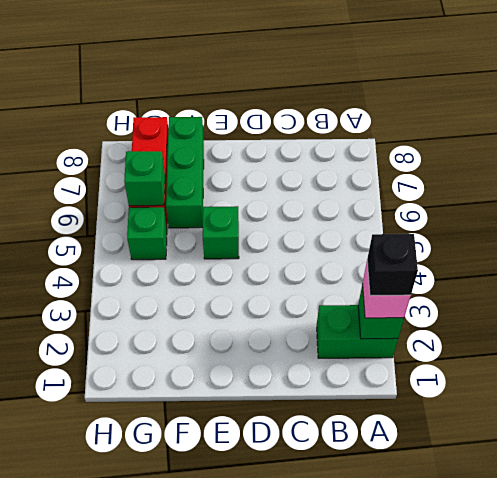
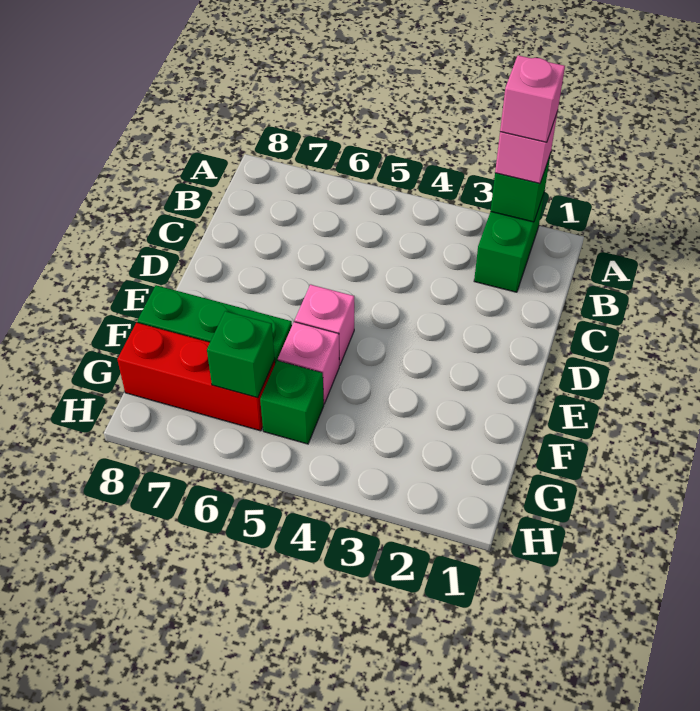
black 1x1 brick [367,234,418,296] -> pink 1x1 brick [500,55,565,142]
green 1x1 brick [203,206,239,259] -> pink 1x1 brick [295,285,354,366]
none -> pink 1x1 brick [278,322,339,404]

